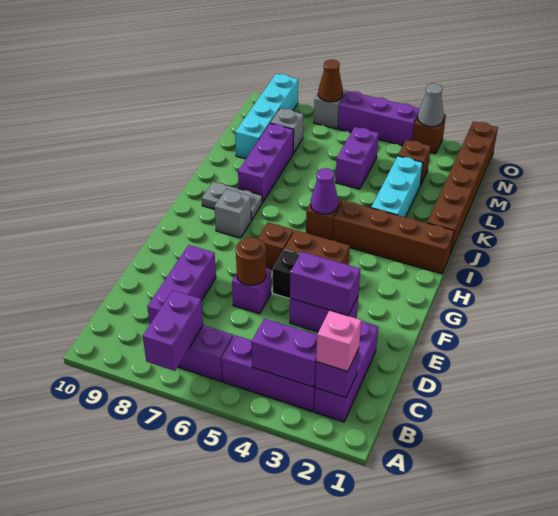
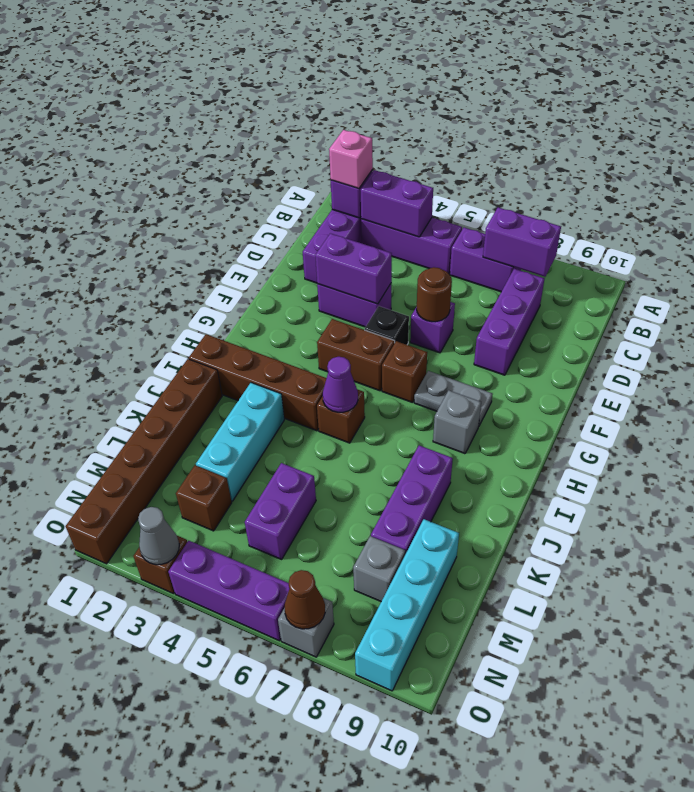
purple 1x2 brick [143,290,203,371] -> purple 1x2 brick turned to [483,207,561,277]
grey 1x2 plate [202,182,262,220] -> grey 1x2 plate moved to [414,371,493,426]

